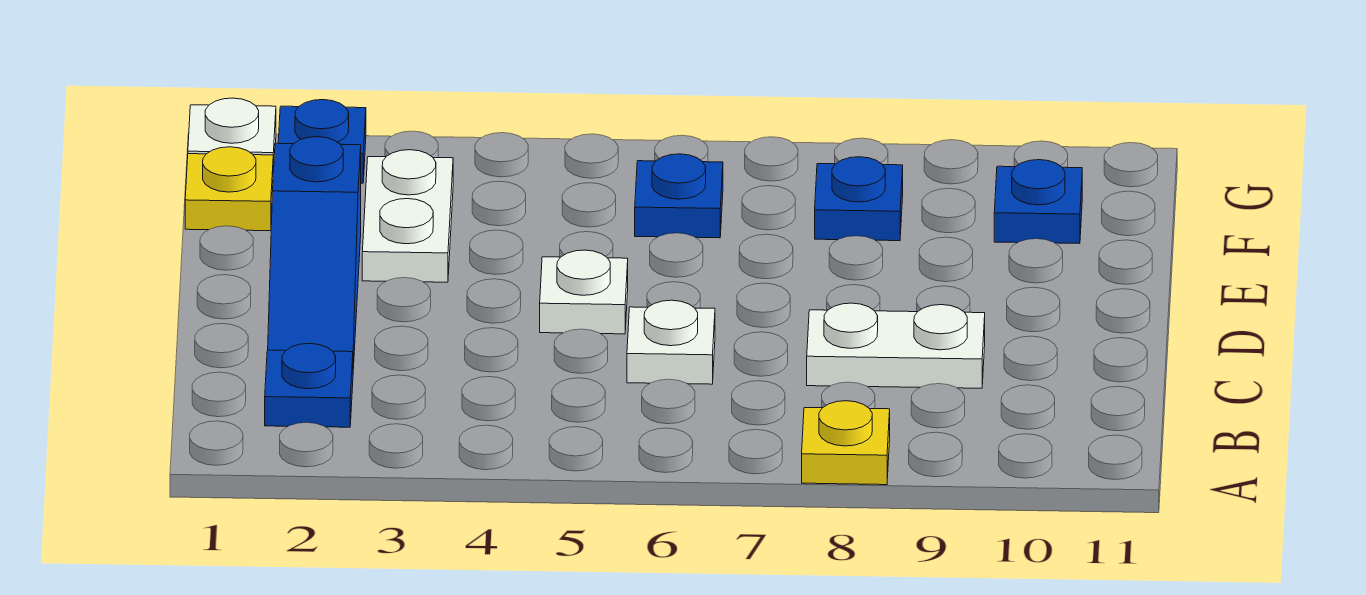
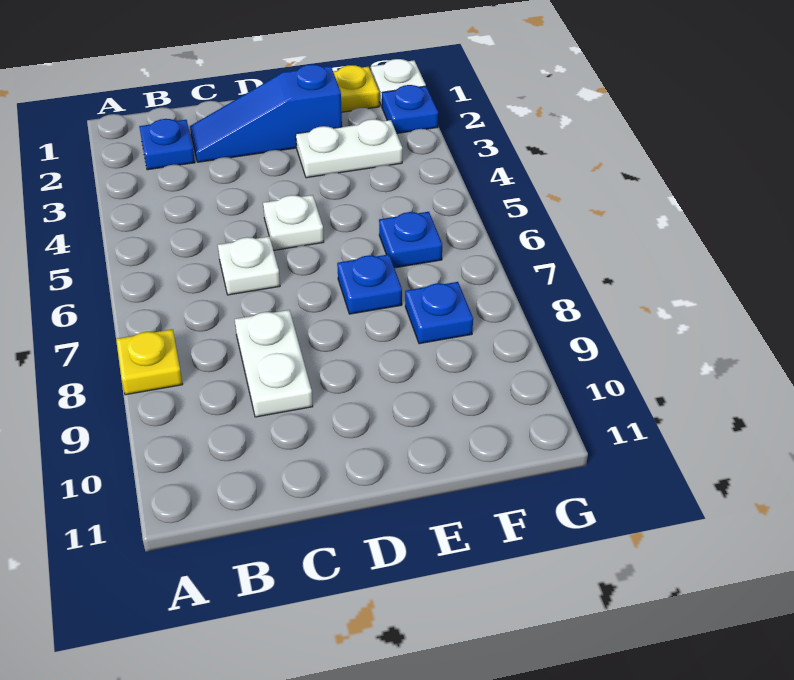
blue 1x1 plate [994,160,1082,243] -> blue 1x1 plate moved to [337,254,402,314]

